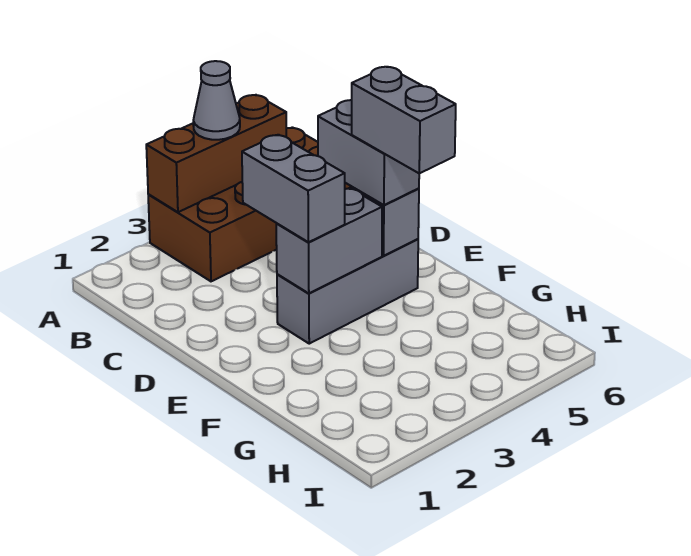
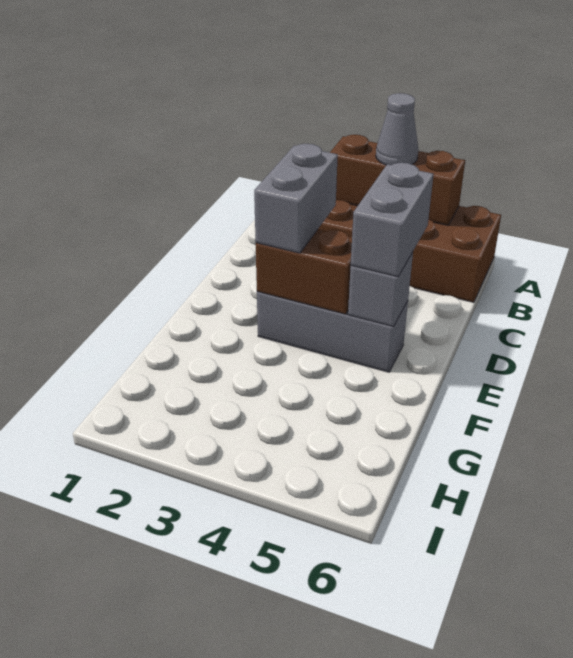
grey 1x2 brick [276,188,382,293] -> brown 1x2 brick [256,229,352,314]
grey 1x2 brick [352,67,456,174] -> none

